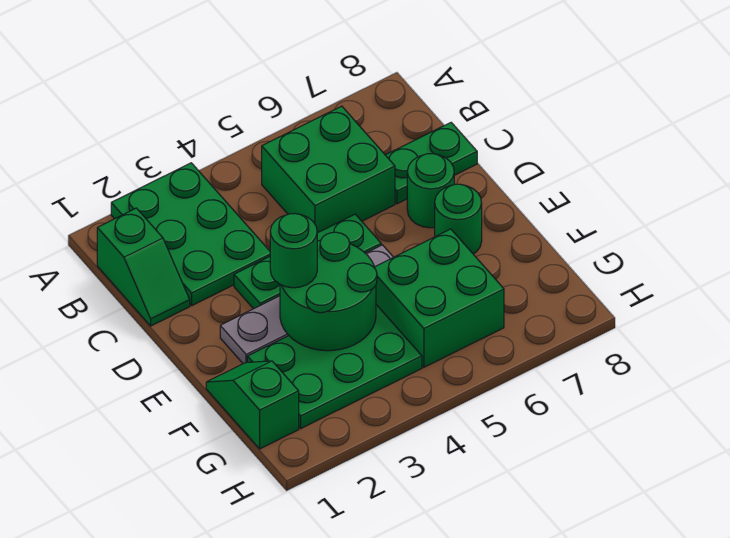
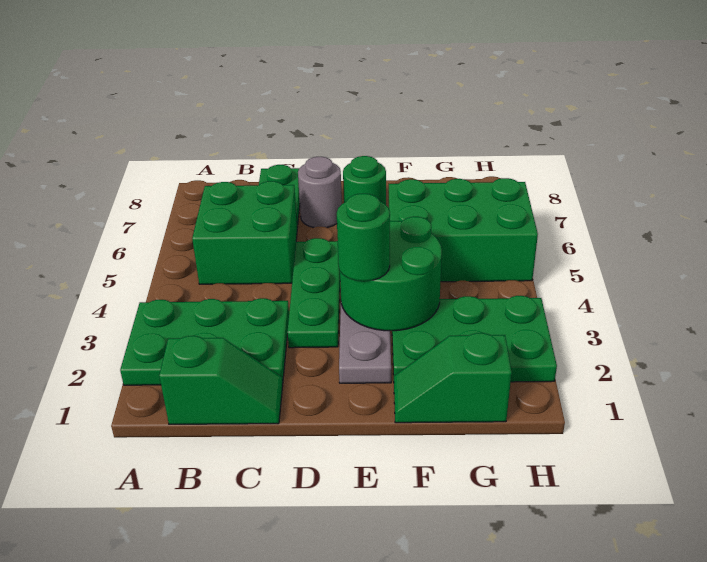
green 1x1 round brick [407,154,454,228] -> grey 1x1 round brick [298,157,342,228]
green 2x3 plate [247,305,422,428] -> green 2x3 plate turned to [392,296,557,382]
green 2x2 brick [375,229,504,367] -> green 2x3 brick [389,178,538,282]

